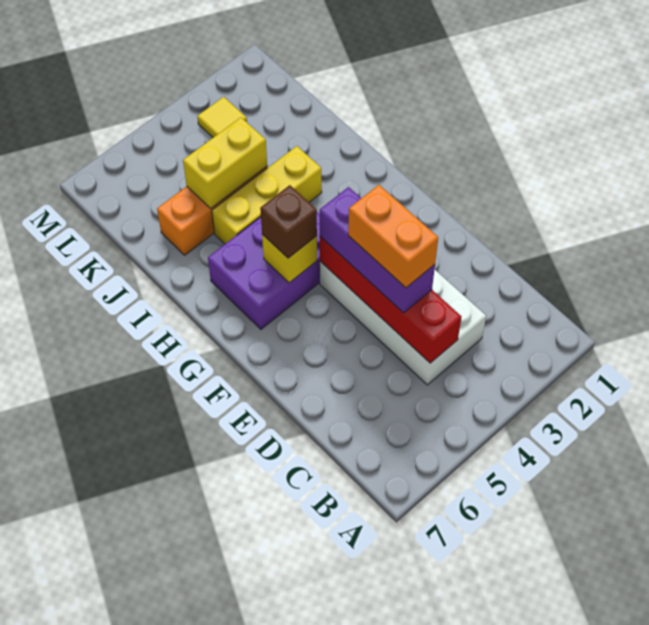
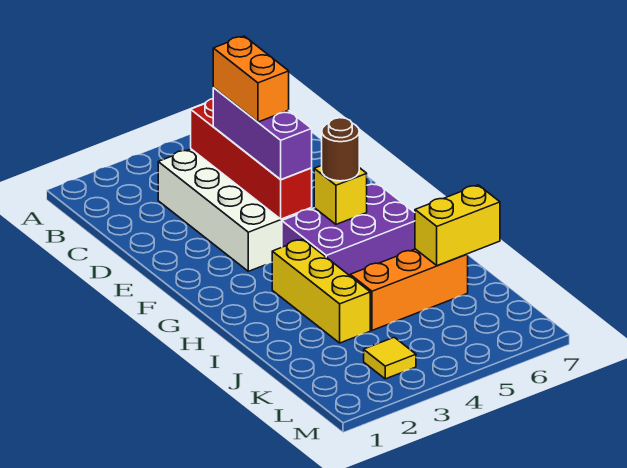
brown 1x1 brick [260,185,317,258] -> brown 1x1 round brick [322,118,359,181]
yellow 1x3 brick [212,146,322,244] -> yellow 1x3 brick turned to [272,239,370,343]
yellow 1x2 brick [183,117,267,208] -> yellow 1x2 brick moved to [415,185,500,266]

